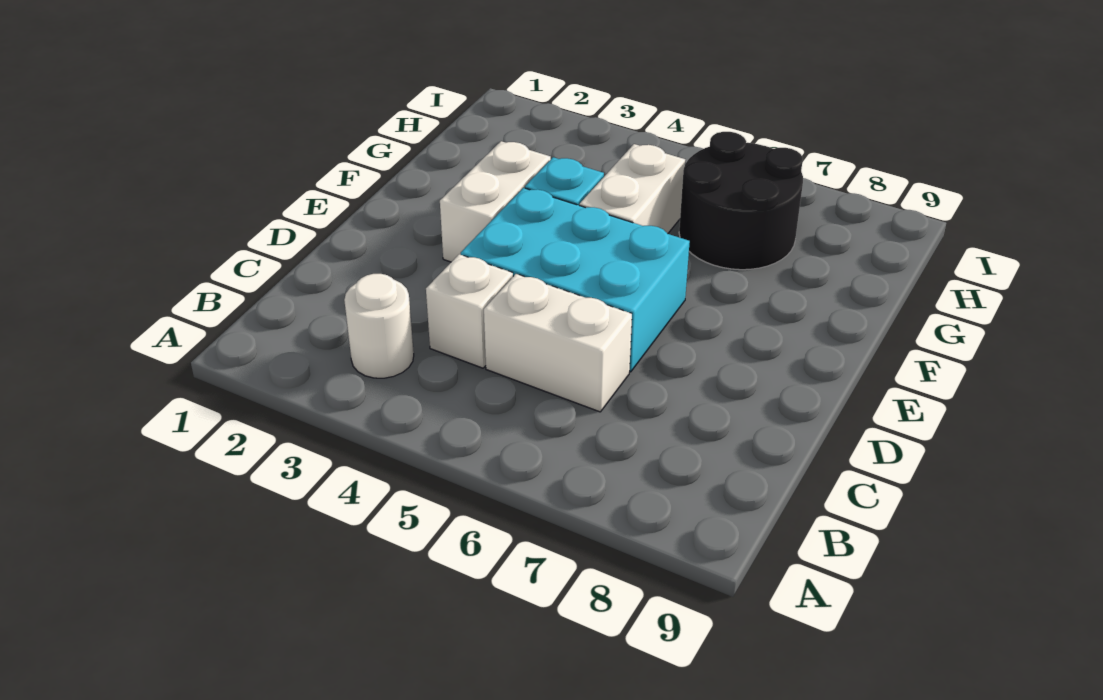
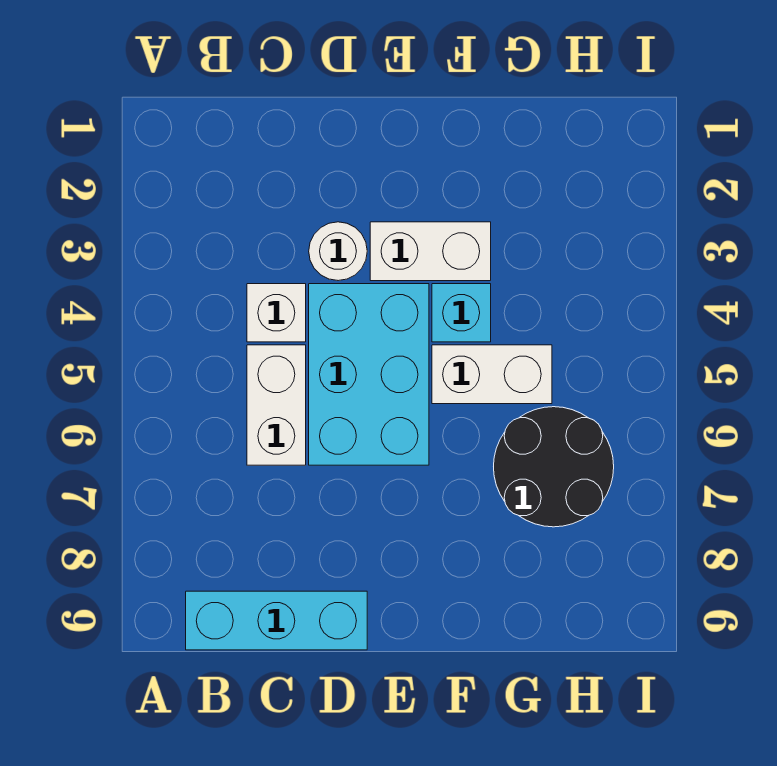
white 1x1 round brick [344,274,414,378] -> white 1x1 round brick moved to [309,222,367,281]
none -> cyan 1x3 brick [186,591,367,650]

